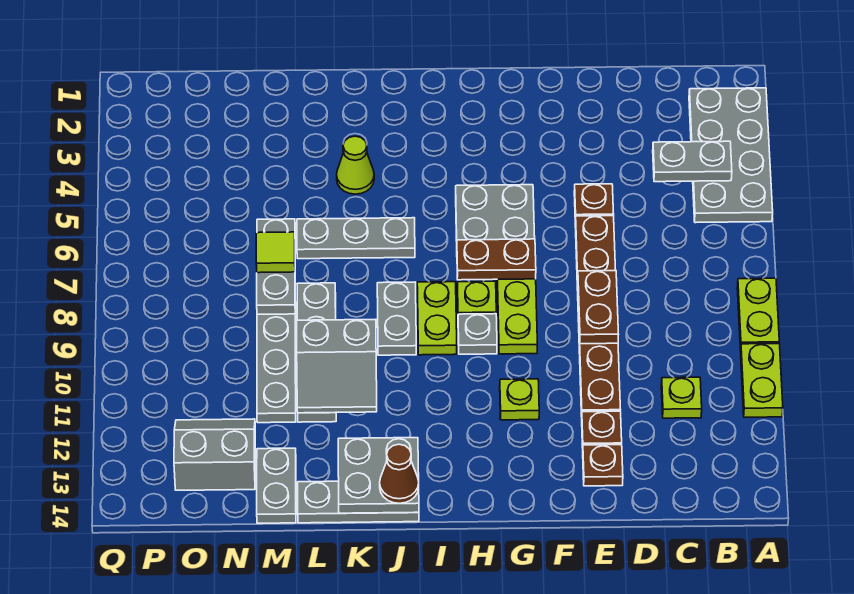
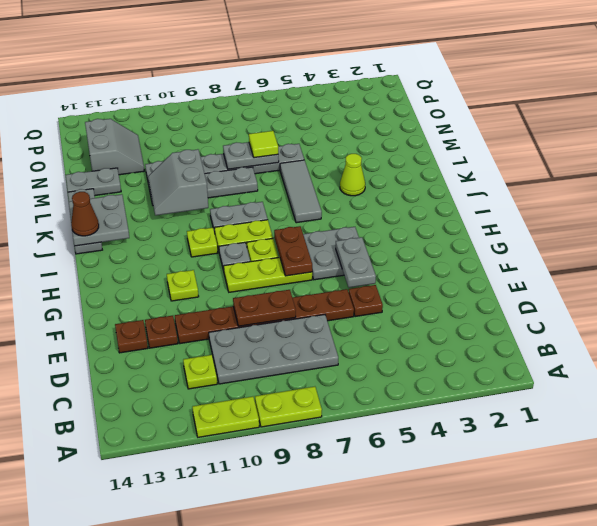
grey 2x4 plate [689,88,773,223] -> grey 2x4 plate moved to [209,315,338,384]
grey 1x2 plate [653,141,732,182] -> grey 1x2 plate moved to [336,237,376,288]
none -> lime 1x1 plate [187,228,218,257]
grey 1x3 plate [297,218,415,259] -> grey 1x3 tile [280,160,322,223]

